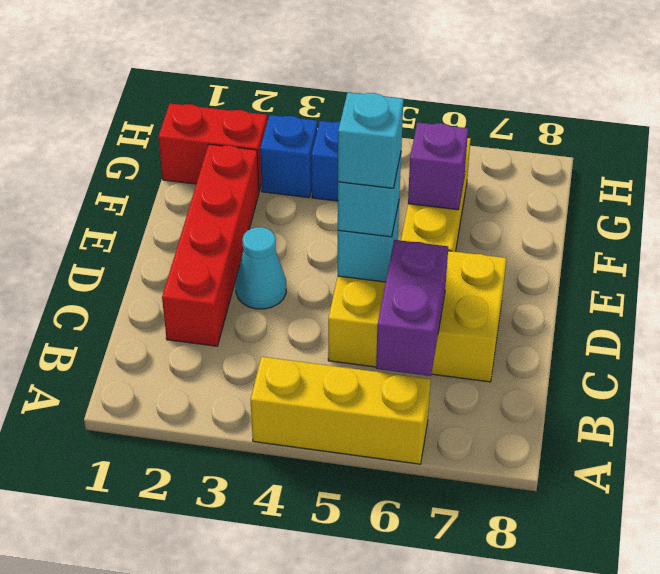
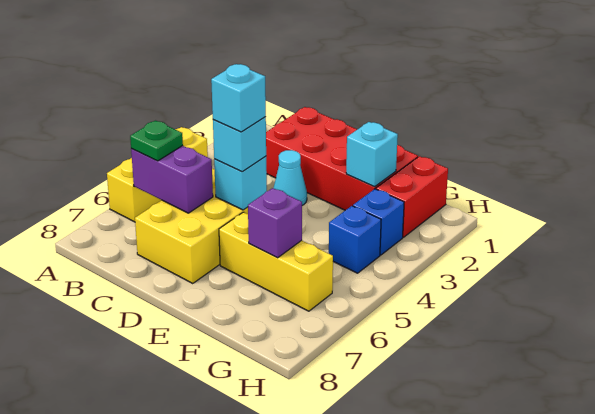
none -> green 1x1 plate [130,121,183,161]
red 1x4 brick [162,144,259,346] -> red 2x4 brick [266,107,418,210]
none -> cyan 1x1 brick [346,122,398,187]

